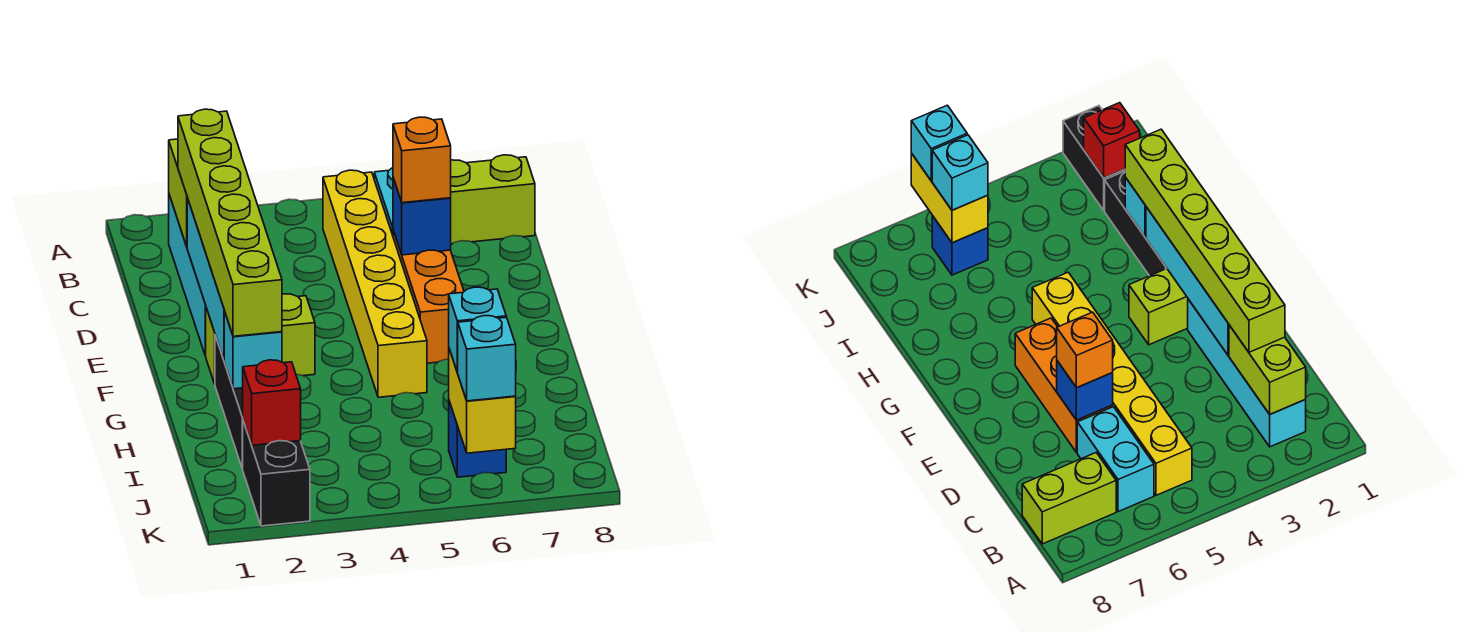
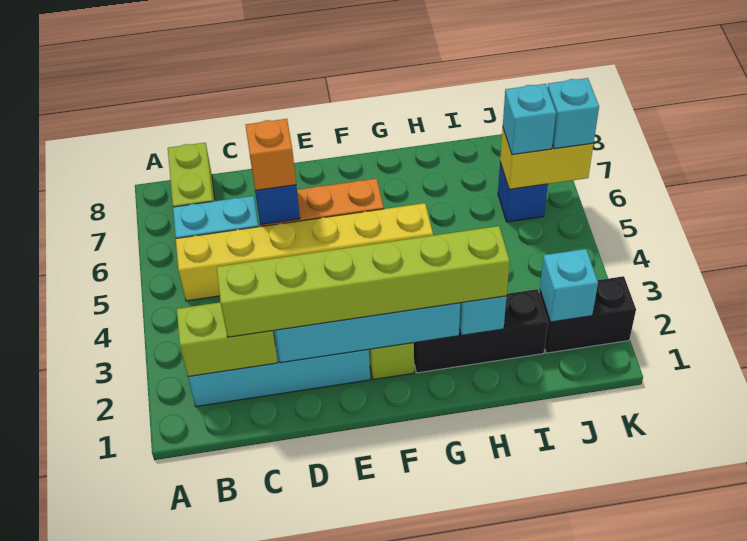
red 1x1 brick [242,360,301,445] -> cyan 1x1 brick [540,249,598,322]

